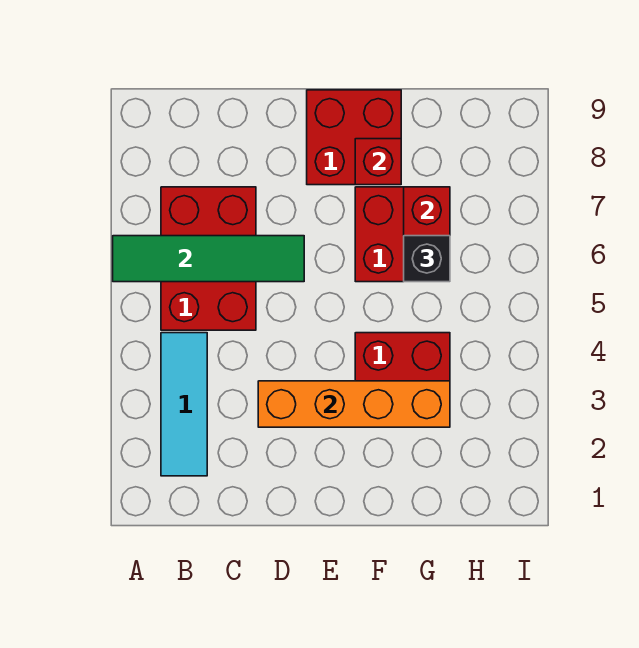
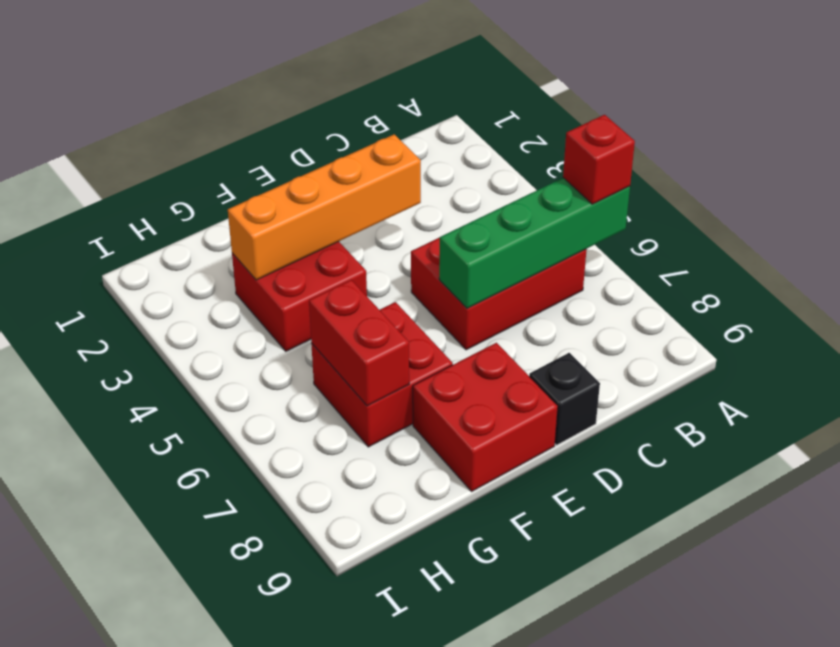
green 1x4 tile [113,236,304,282] -> green 1x4 brick [439,178,630,309]
cyan 1x3 tile [161,333,207,476] -> none
red 2x3 brick [161,187,256,330] -> red 2x3 brick turned to [411,237,587,350]
red 1x1 brick [355,139,401,185] -> red 1x1 brick moved to [563,115,635,204]
black 1x1 brick [404,236,450,282] -> black 1x1 brick moved to [529,353,600,445]

